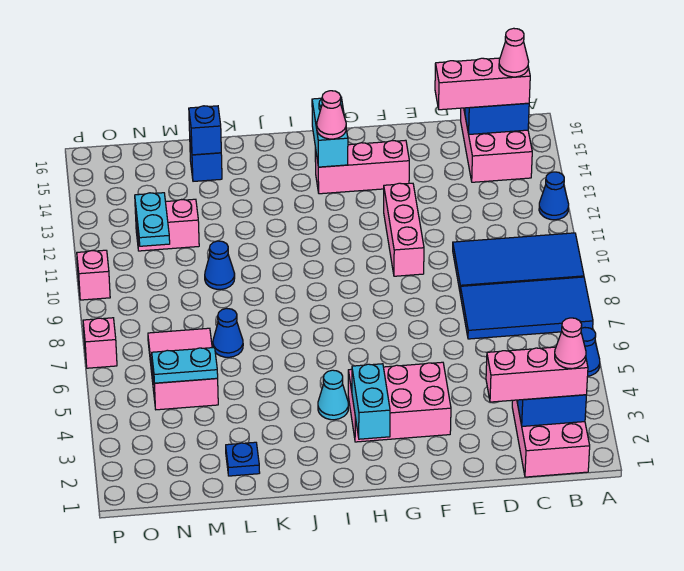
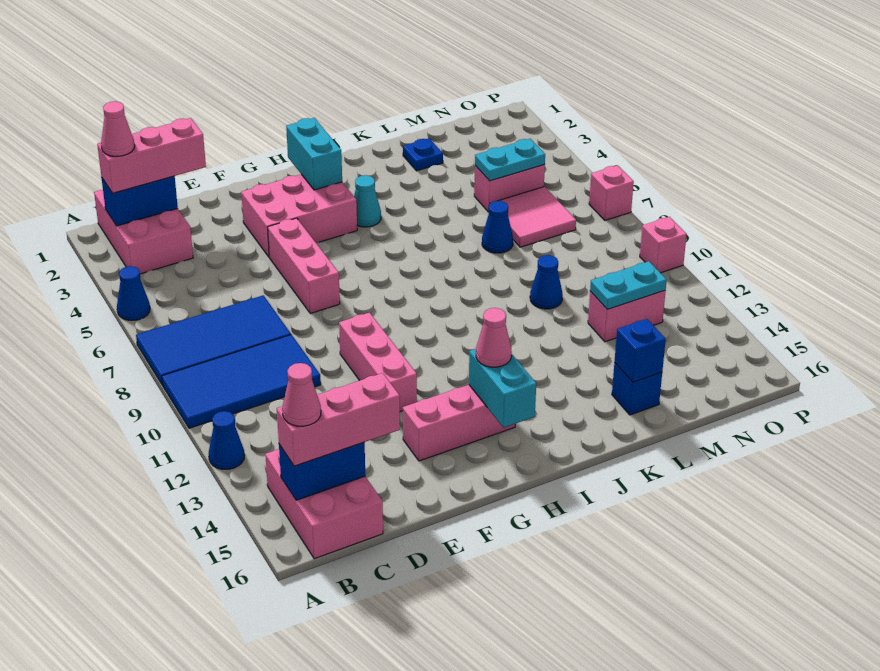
none -> pink 1x3 brick [268,218,340,313]
cyan 1x2 plate [135,193,170,246] -> cyan 1x2 plate turned to [590,261,667,309]

